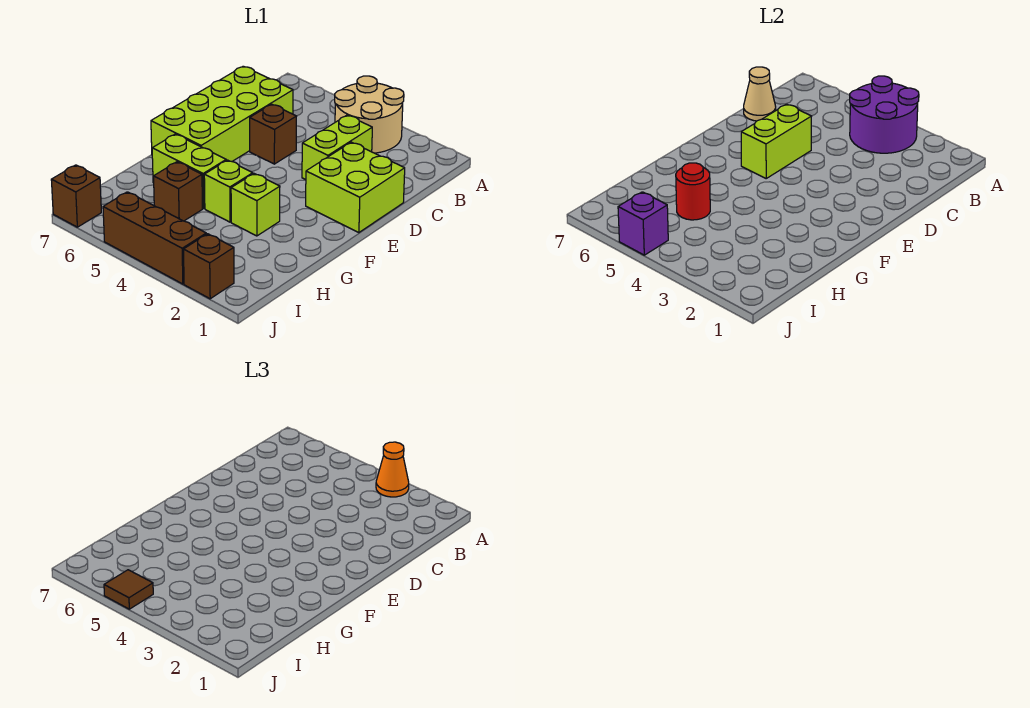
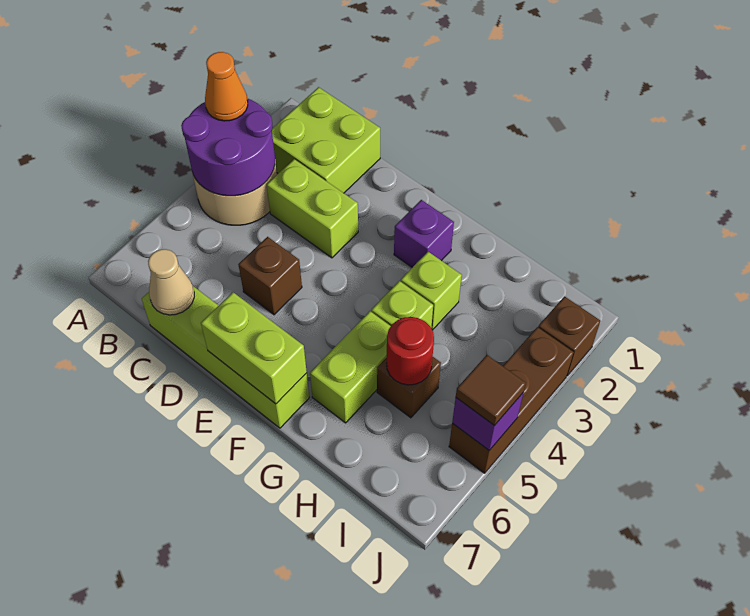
lime 2x4 brick [151,66,293,161] -> lime 1x4 brick [142,286,309,428]
lime 2x2 brick [306,142,405,233] -> lime 2x2 brick moved to [272,87,380,193]
lime 1x2 brick [741,104,812,178] -> lime 1x2 brick moved to [201,292,307,404]
none -> purple 1x1 brick [394,200,454,267]
brown 1x1 brick [51,165,101,227] -> none

